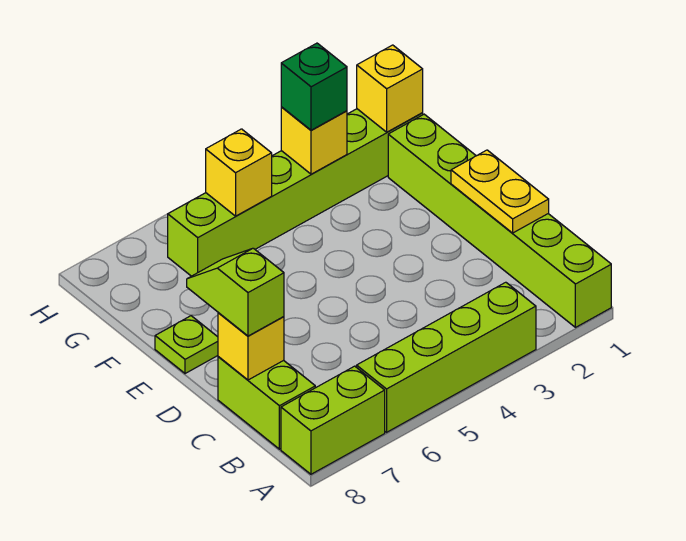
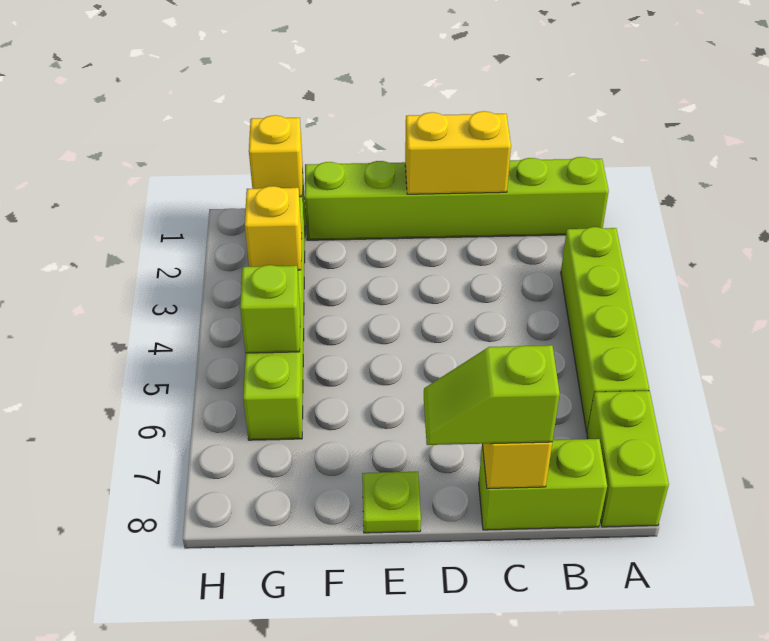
yellow 1x2 plate [451,150,549,233] -> yellow 1x2 brick [405,111,511,194]
green 1x1 brick [281,43,347,130] -> none
yellow 1x1 brick [206,129,272,216] -> lime 1x1 brick [240,265,300,353]

